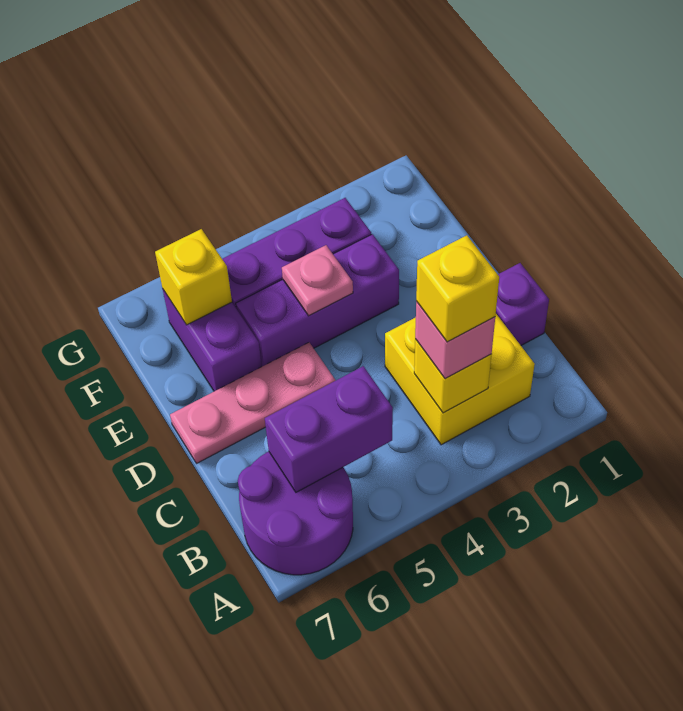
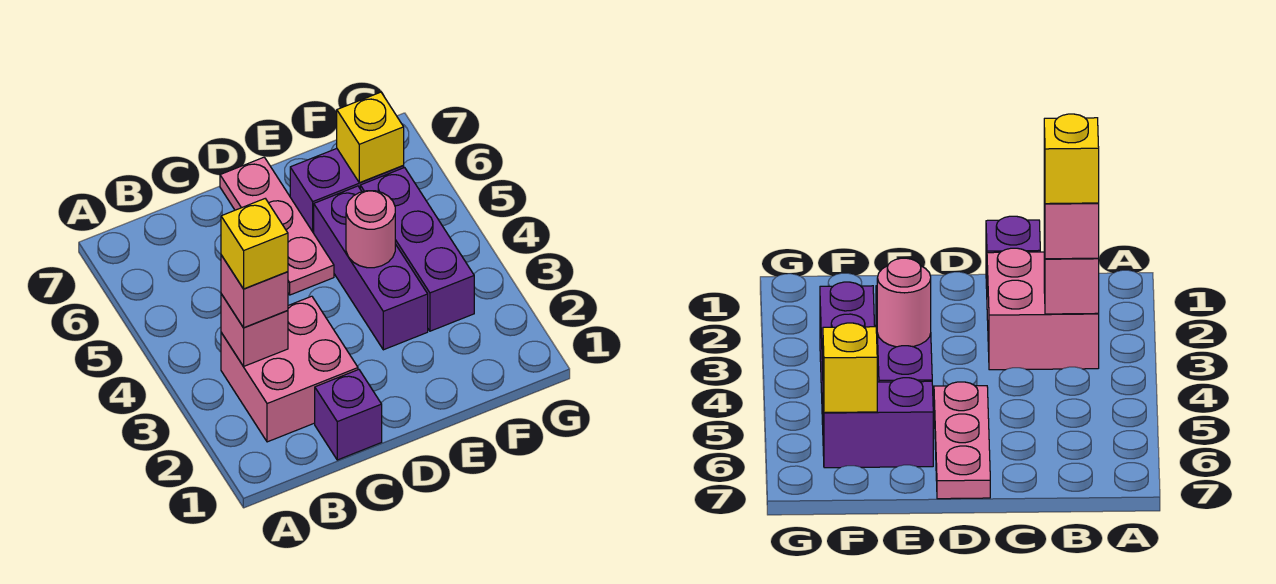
purple 2x2 round brick [238,452,353,575] -> none
yellow 2x2 brick [385,314,535,445] -> pink 2x2 brick [221,296,358,442]
yellow 1x1 brick [414,339,492,413] -> pink 1x1 brick [221,294,288,366]
purple 1x2 brick [265,366,393,492] -> none
pink 1x1 plate [282,245,353,316] -> pink 1x1 round brick [346,191,395,268]

